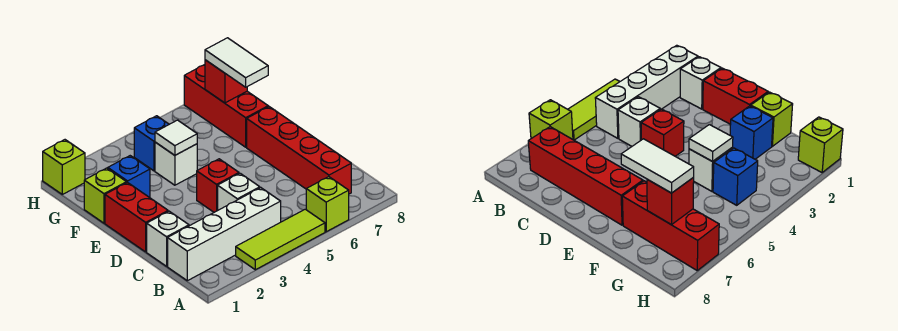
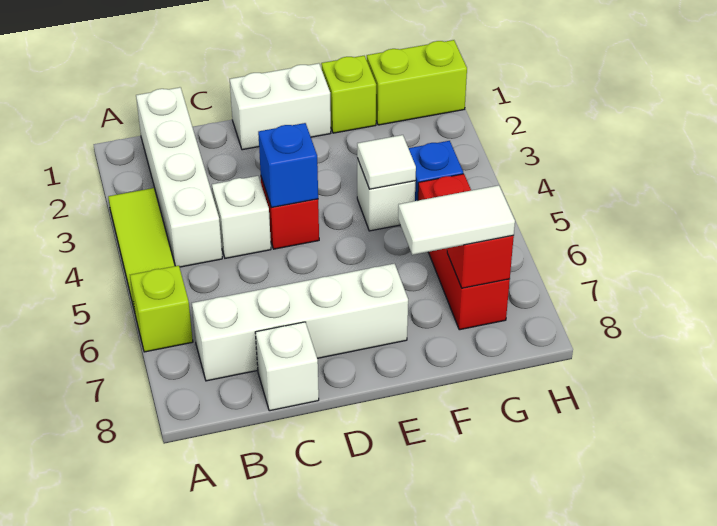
red 1x4 brick [247,107,351,194] -> white 1x4 brick [192,264,408,381]
white 1x1 brick [147,211,189,266] -> white 1x1 brick moved to [255,322,319,411]
red 1x2 brick [105,182,168,252] -> white 1x2 brick [230,63,331,150]
blue 1x1 brick [108,156,150,198] -> blue 1x1 brick moved to [258,123,318,208]
red 1x3 brick [184,65,268,147] -> red 1x3 brick turned to [418,174,510,330]
lime 1x1 brick [43,140,85,194] -> lime 1x2 brick [367,40,467,125]

